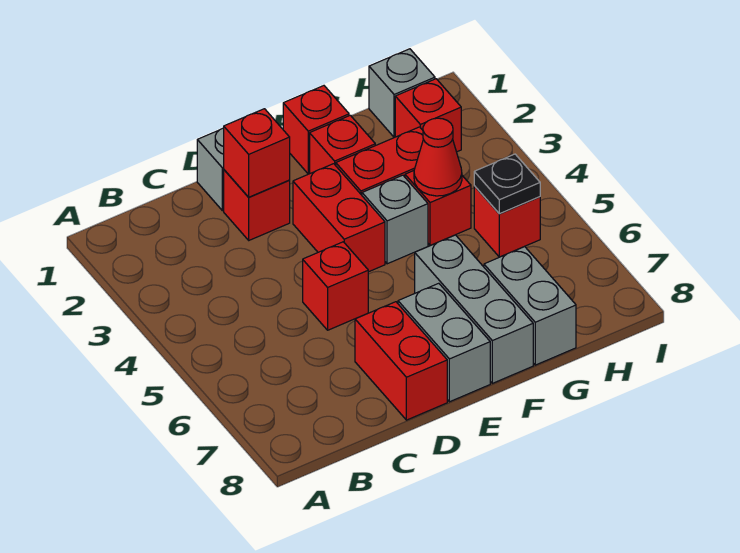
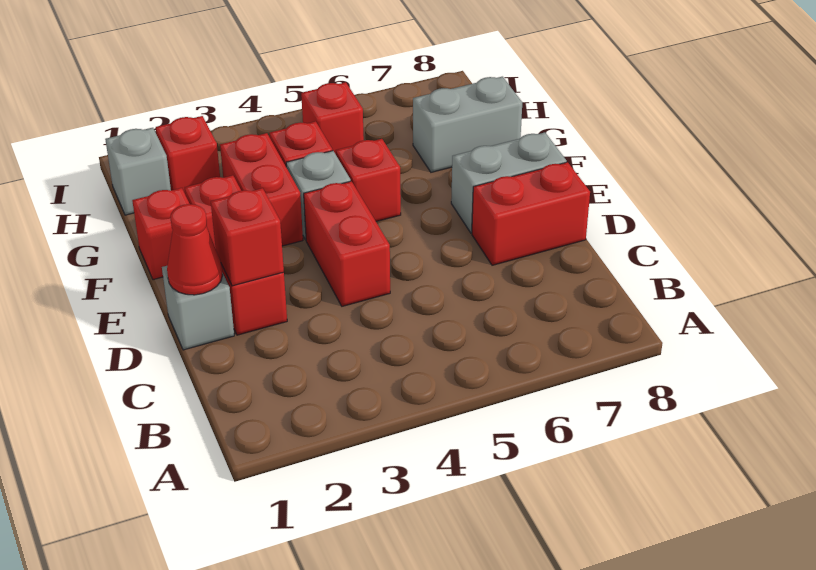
red 1x1 brick [303,242,368,330] -> red 1x1 brick moved to [336,139,401,222]
red 1x2 brick [293,164,385,272] -> red 1x2 brick turned to [304,181,390,306]
grey 1x3 brick [415,235,533,383] -> none
red 1x1 cone [414,118,462,196] -> red 1x1 cone moved to [167,204,222,295]
black 1x1 plate [474,154,540,214] -> none

